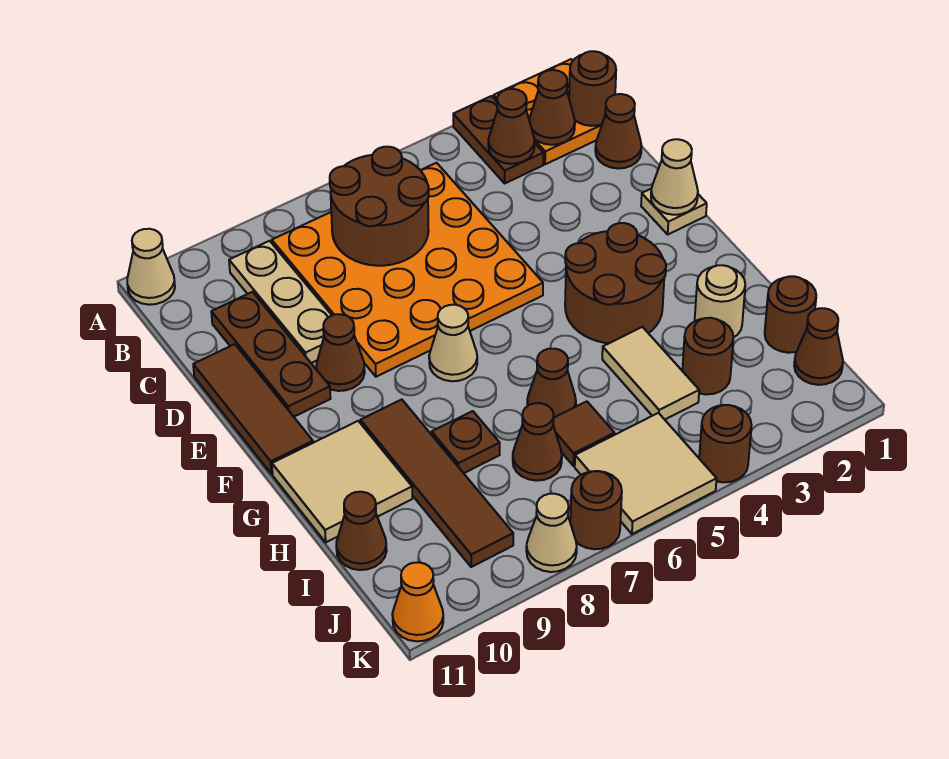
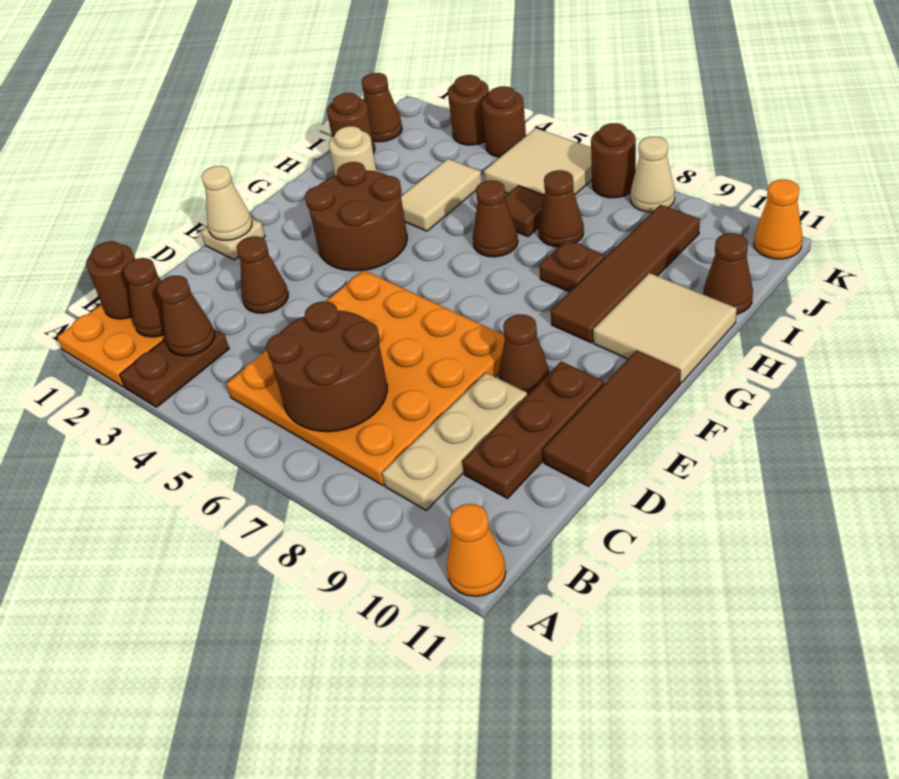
tan 1x1 cone [127,229,175,305] -> orange 1x1 cone [447,504,506,596]
brown 1x1 cone [595,94,642,169] -> brown 1x1 cone moved to [237,236,288,313]
tan 1x1 cone [429,305,477,381] -> none
brown 1x1 round brick [682,318,733,394] -> brown 1x1 round brick moved to [448,75,489,145]

